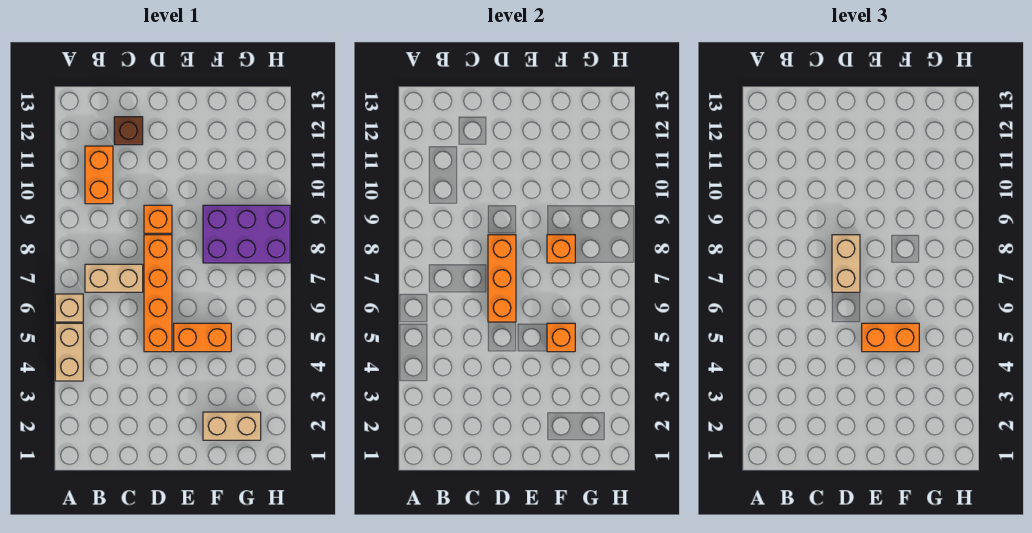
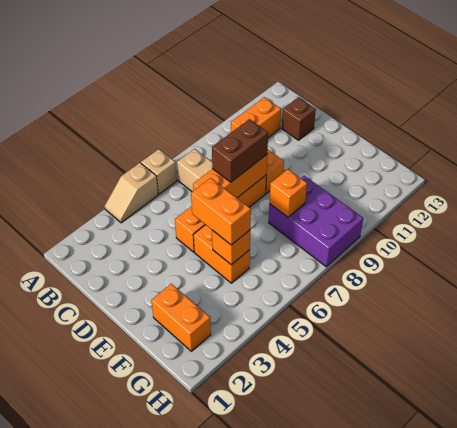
tan 1x2 brick [55,323,83,381] -> tan 1x2 slope [105,163,158,223]
tan 1x2 brick [832,235,860,292] -> brown 1x2 brick [212,119,268,182]
tan 1x2 brick [203,412,261,440] -> orange 1x2 brick [151,284,211,351]

